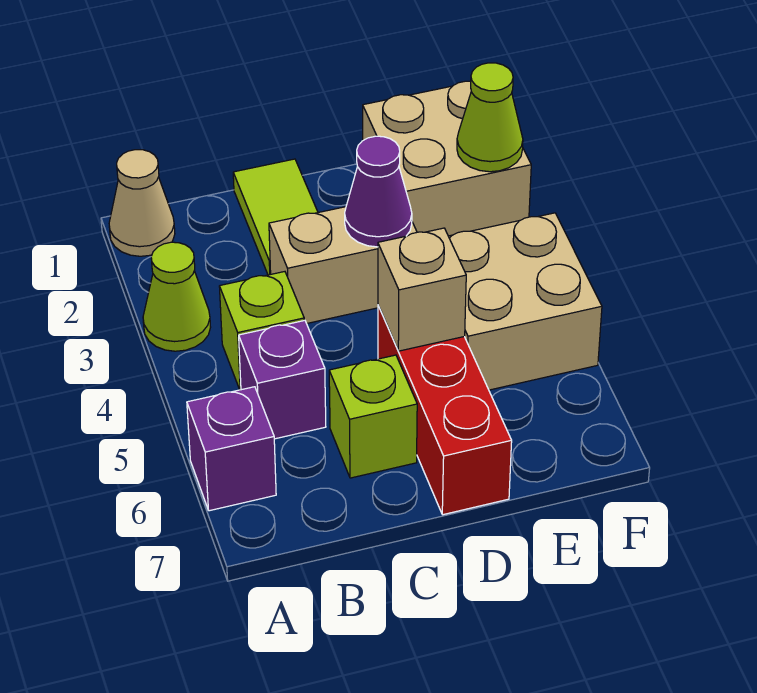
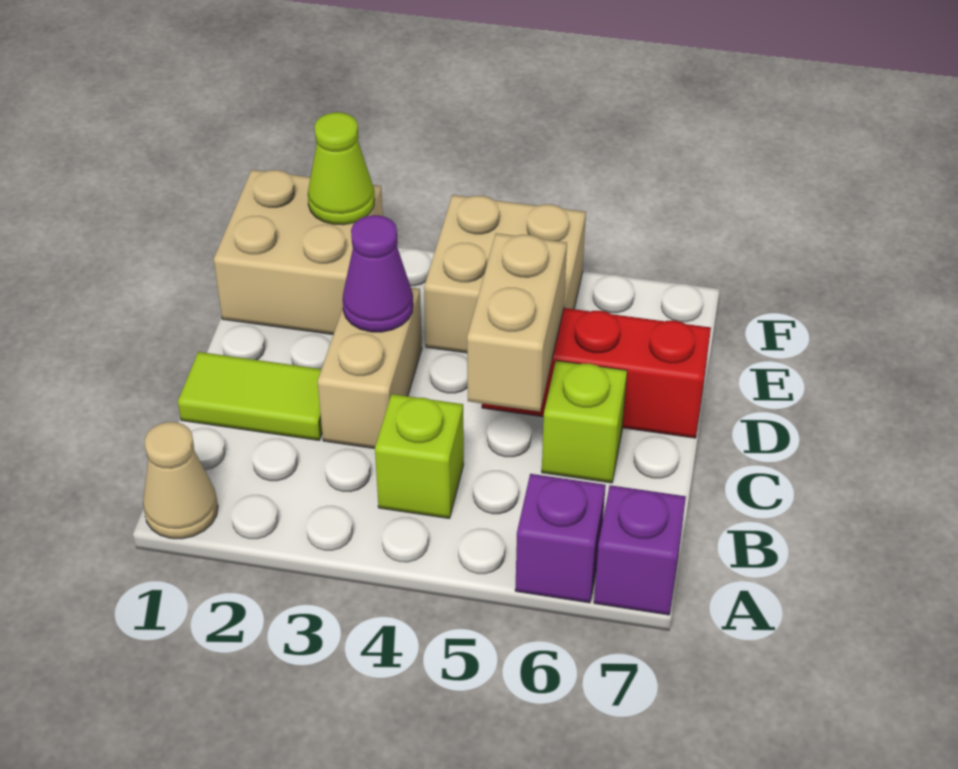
lime 1x1 cone [143,242,211,351] -> none
purple 1x1 brick [239,320,326,439] -> purple 1x1 brick moved to [594,485,686,615]
tan 1x1 brick [378,228,466,351] -> tan 1x2 brick [467,233,567,411]

